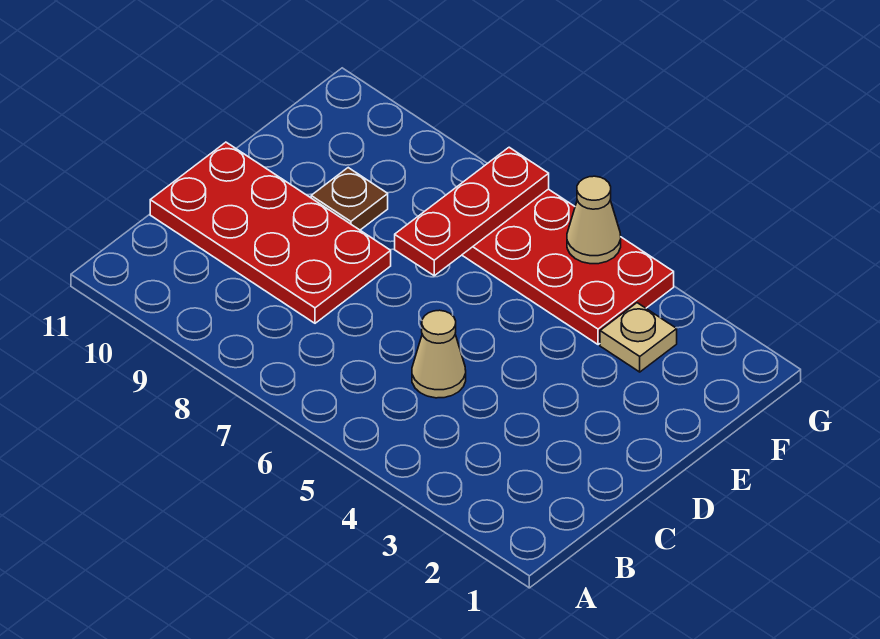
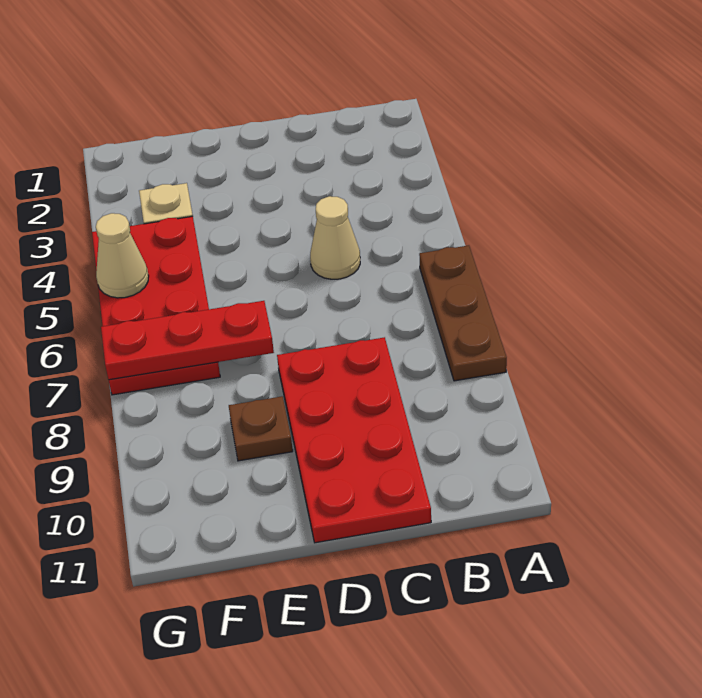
none -> brown 1x3 plate [419,245,507,381]

